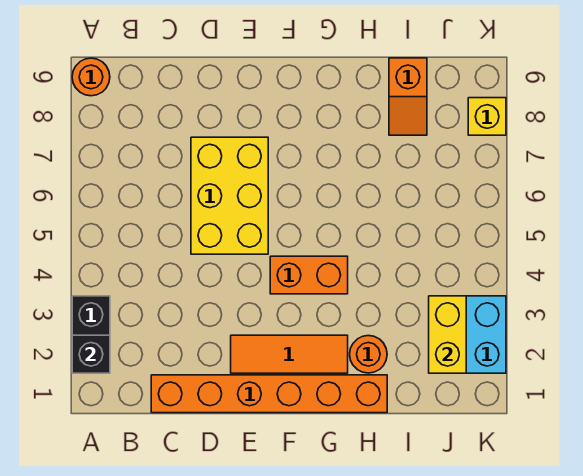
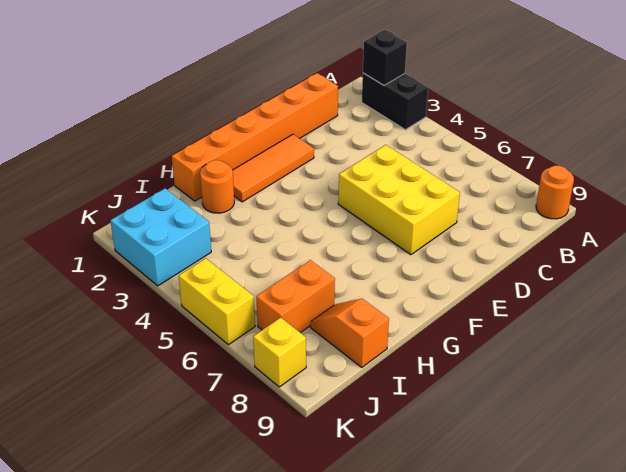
orange 1x2 brick [270,256,348,294] -> orange 1x2 brick moved to [256,260,335,333]
yellow 1x2 brick [429,296,466,373] -> yellow 1x2 brick moved to [179,258,255,345]

